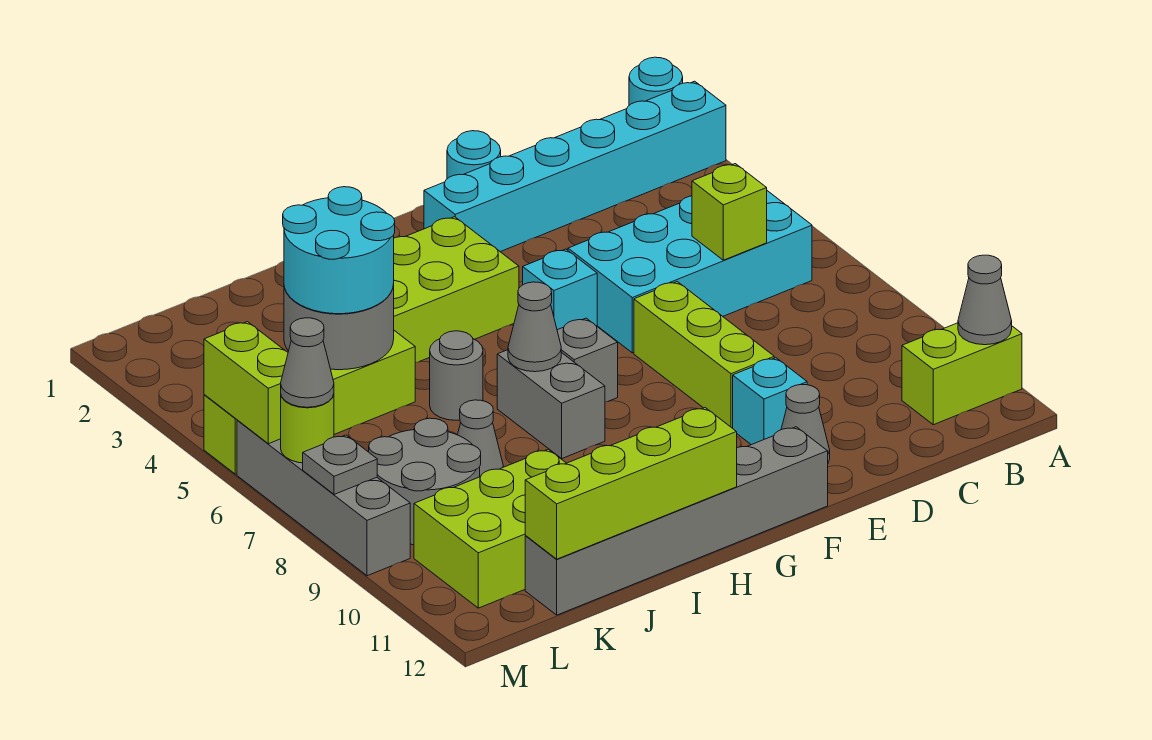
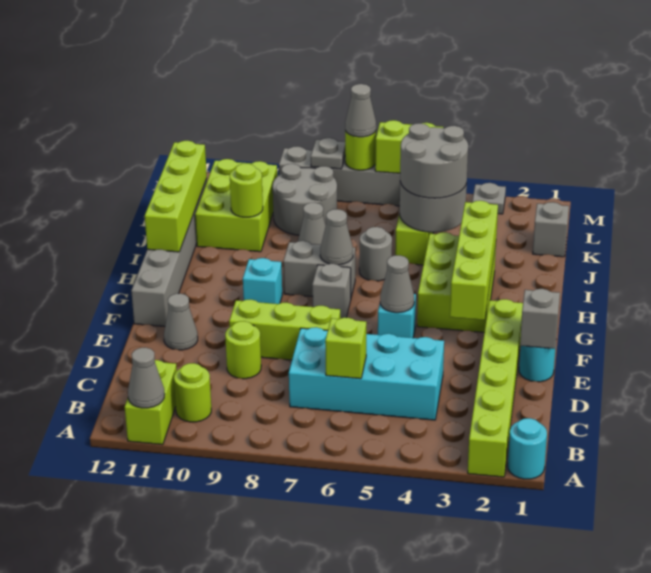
cyan 1x6 brick [424,81,726,252] -> lime 1x6 brick [468,299,523,477]
cyan 2x4 brick [568,191,812,353] -> cyan 2x4 brick turned to [289,327,444,420]
none -> lime 1x1 round brick [174,363,211,422]
none -> lime 1x1 round brick [225,321,261,379]
none -> grey 1x1 brick [520,289,560,349]
cyan 1x1 brick [733,358,807,445] -> cyan 1x1 brick moved to [243,258,282,304]
none -> lime 1x4 brick [450,201,498,320]
none -> grey 1x1 cone [380,255,414,313]
cyan 2x2 round brick [283,187,395,314] -> grey 2x2 round brick [400,123,468,198]
none -> lime 1x1 round brick [230,164,263,217]
none -> grey 1x1 brick [533,202,569,257]
none -> grey 1x1 plate [472,183,506,214]

